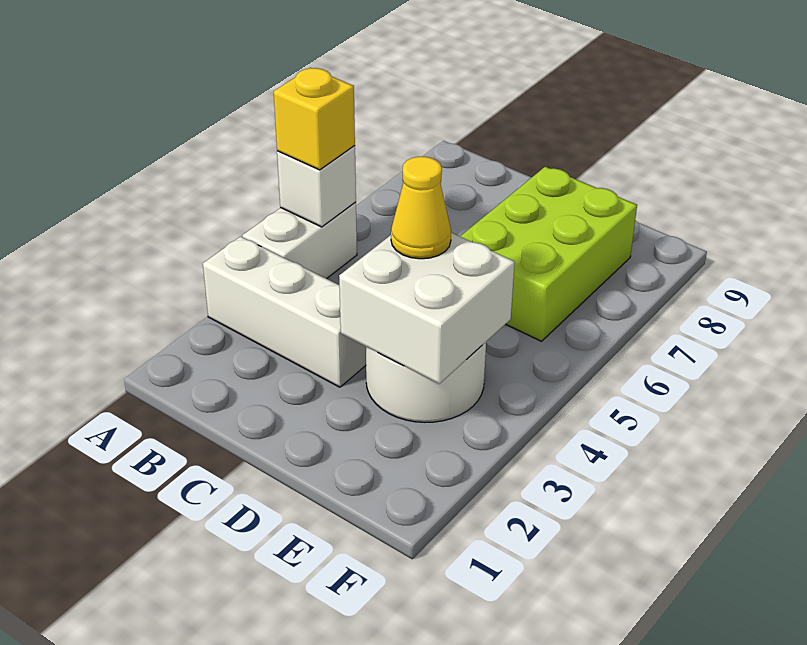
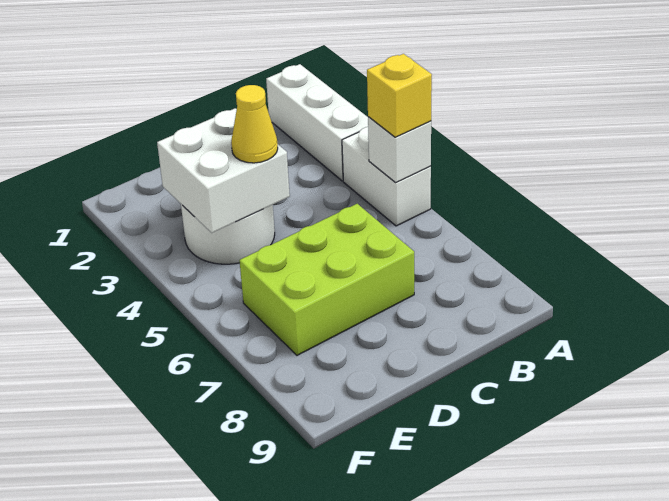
white 1x3 brick [203,236,366,387] -> white 1x3 brick turned to [266,64,368,181]
lime 2x3 brick [460,167,637,341] -> lime 2x3 brick turned to [239,204,414,355]

